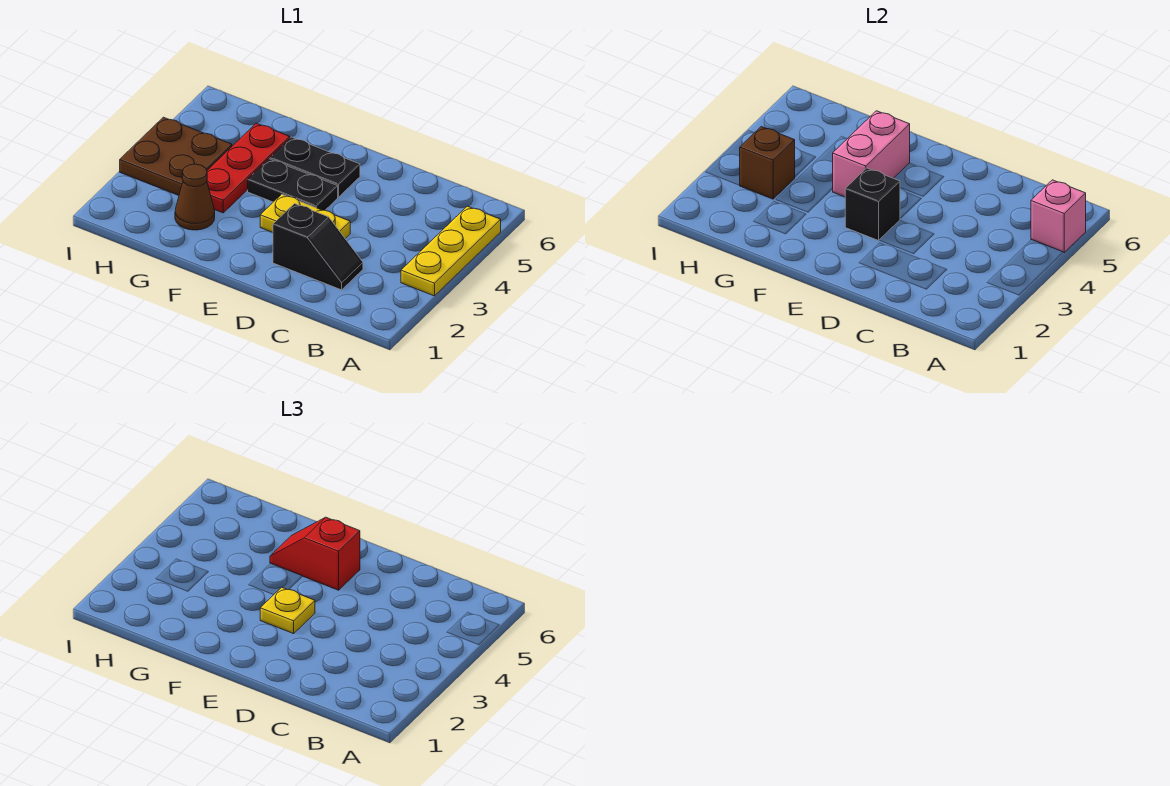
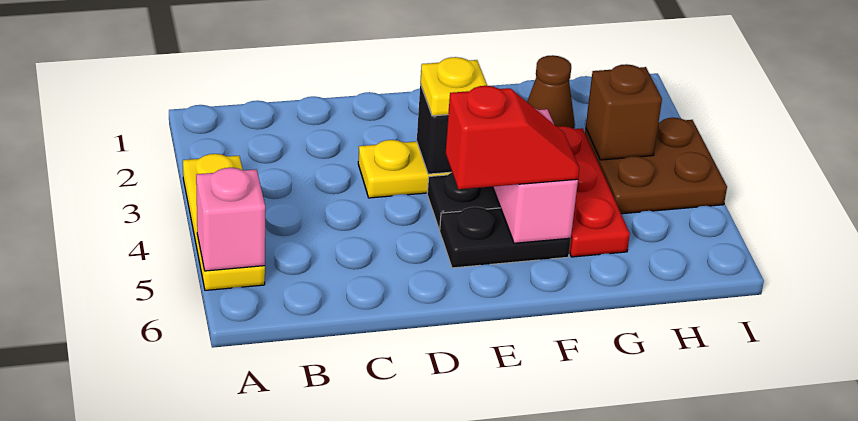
black 1x2 slope [273,204,363,290] -> none

